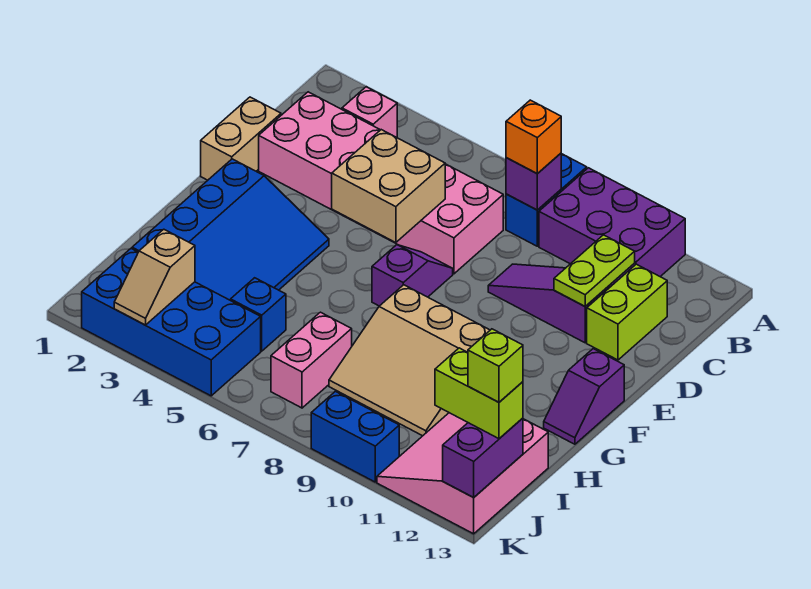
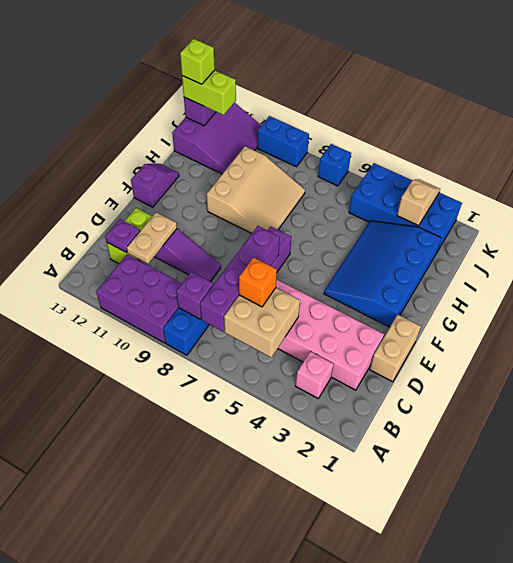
none -> purple 1x4 brick [200,226,280,332]
orange 1x1 brick [506,100,561,174] -> orange 1x1 brick moved to [239,257,277,307]
lime 1x2 plate [554,235,635,306] -> tan 1x2 plate [127,212,177,264]
none -> purple 1x1 plate [105,219,140,253]
tan 2x2 brick [332,130,445,243] -> tan 2x2 brick moved to [224,288,300,357]
tan 3x3 slope [329,285,490,436] -> tan 3x3 slope turned to [207,146,305,233]
blue 1x1 brick [231,278,286,351] -> blue 1x1 brick moved to [318,144,351,186]
pink 1x2 brick [271,312,352,408] -> none
pink 3x3 slope [377,413,548,534] -> purple 3x3 slope [172,102,261,174]

